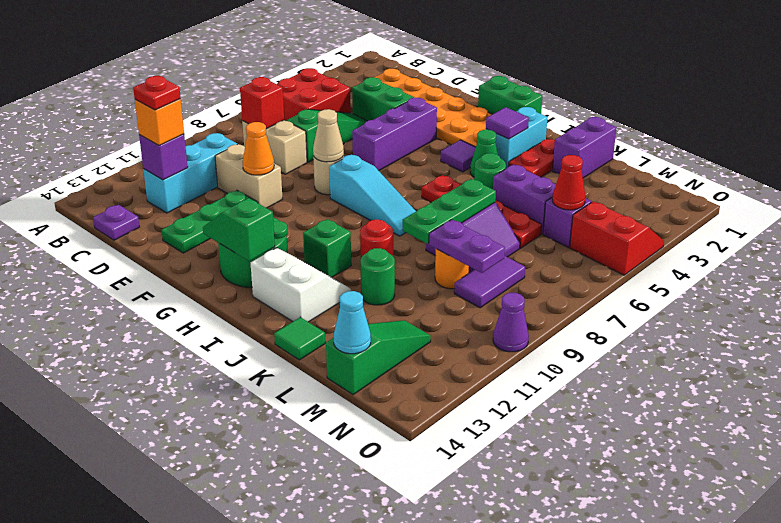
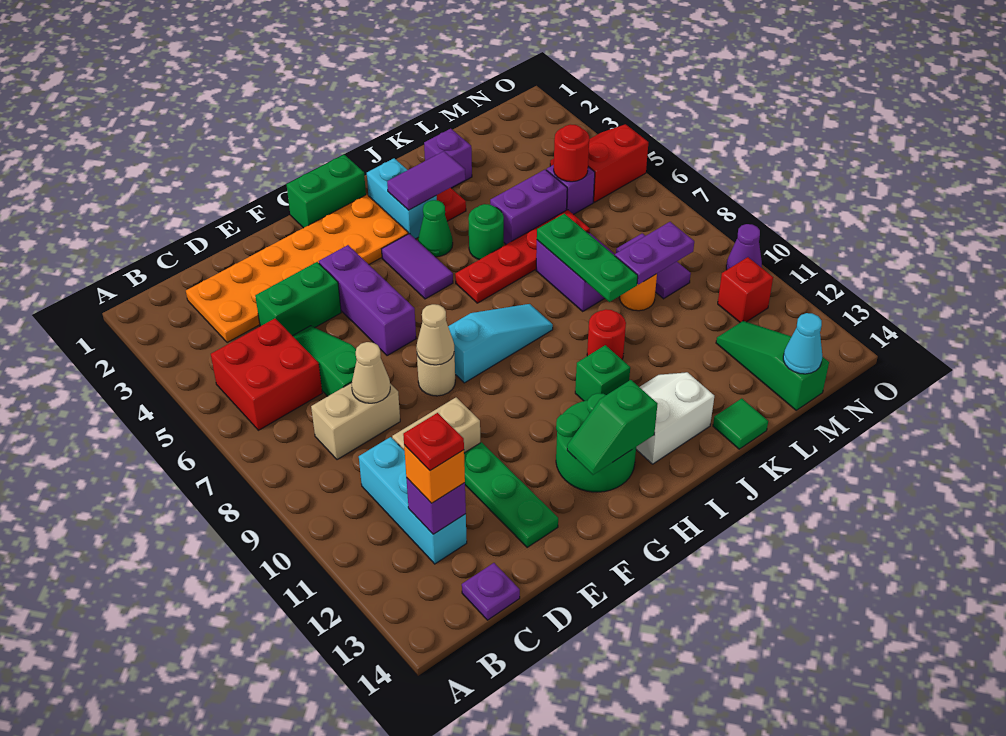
red 1x1 brick [240,77,284,129] -> red 1x1 brick moved to [718,257,773,322]
none -> tan 1x1 cone [351,342,390,403]
orange 1x1 cone [243,122,274,175] -> none
purple 1x1 tile [441,140,476,172] -> purple 1x2 tile [382,234,453,299]
purple 1x1 tile [486,107,529,139] -> purple 1x2 tile [387,151,465,210]
purple 1x2 brick [552,117,617,178] -> purple 1x1 brick [424,129,472,188]
green 1x1 round brick [361,248,395,305] -> none
red 1x1 cone [552,155,585,210] -> red 1x1 round brick [554,124,589,182]

